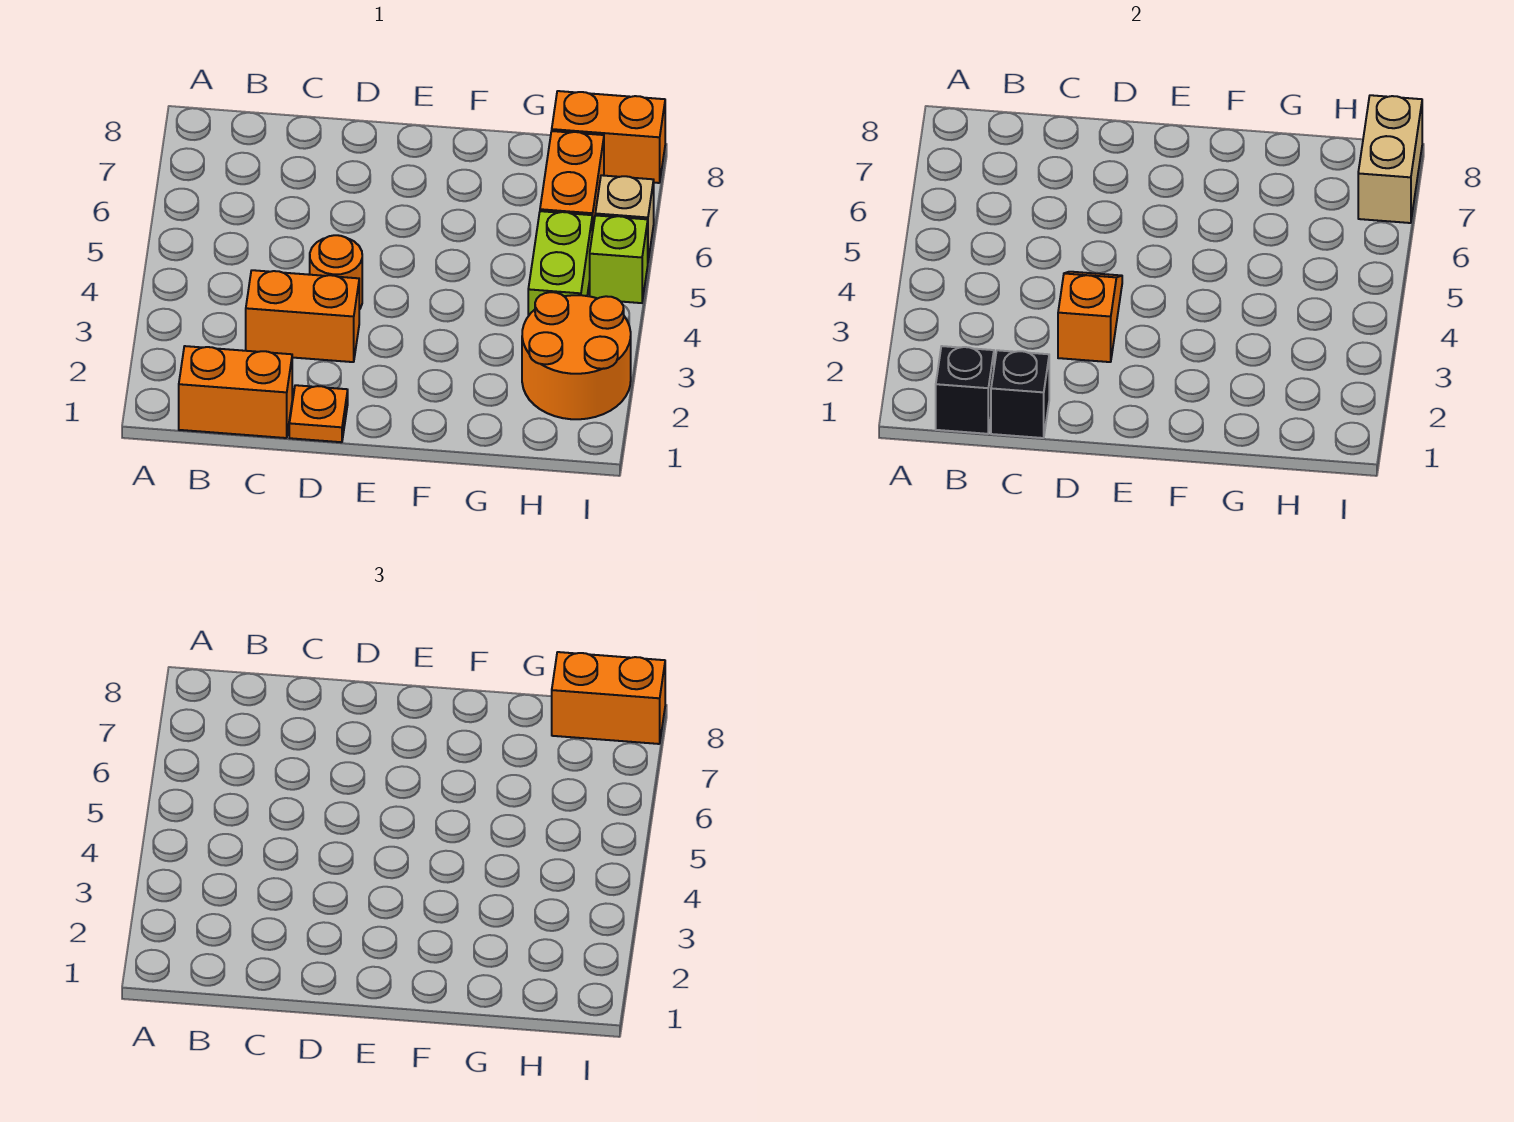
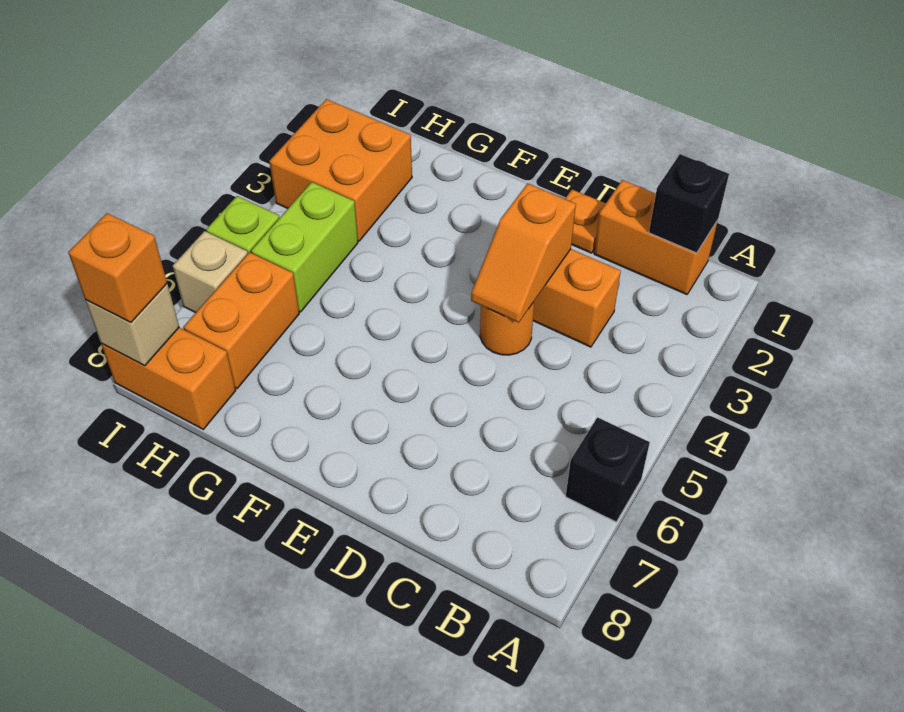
black 1x1 brick [991,350,1049,438] -> black 1x1 brick moved to [566,417,650,522]
orange 2x2 round brick [522,292,631,419] -> orange 2x2 brick [269,99,412,241]
orange 1x2 brick [552,652,665,744] -> orange 1x1 brick [68,213,167,323]
tan 1x2 brick [1358,95,1422,223] -> tan 1x1 brick [86,284,179,366]

